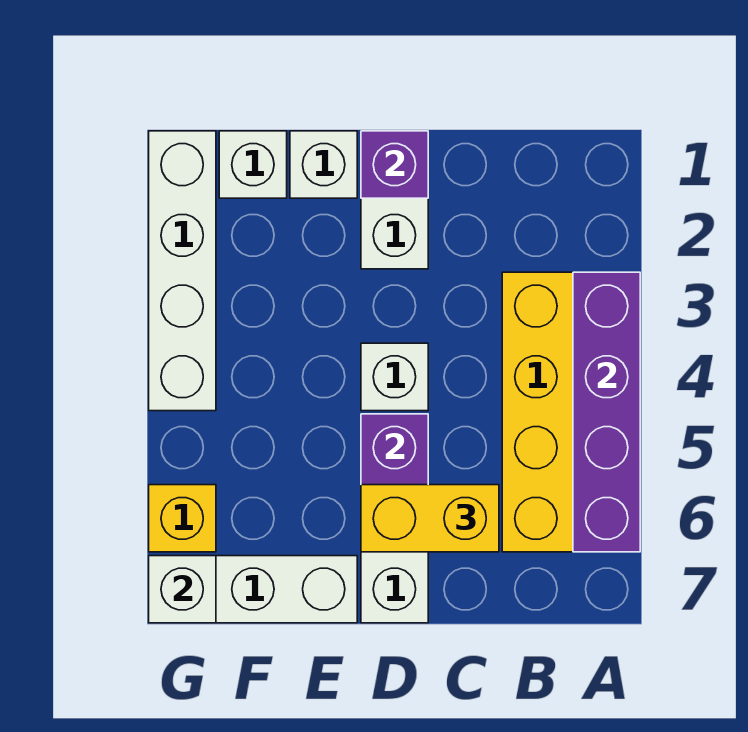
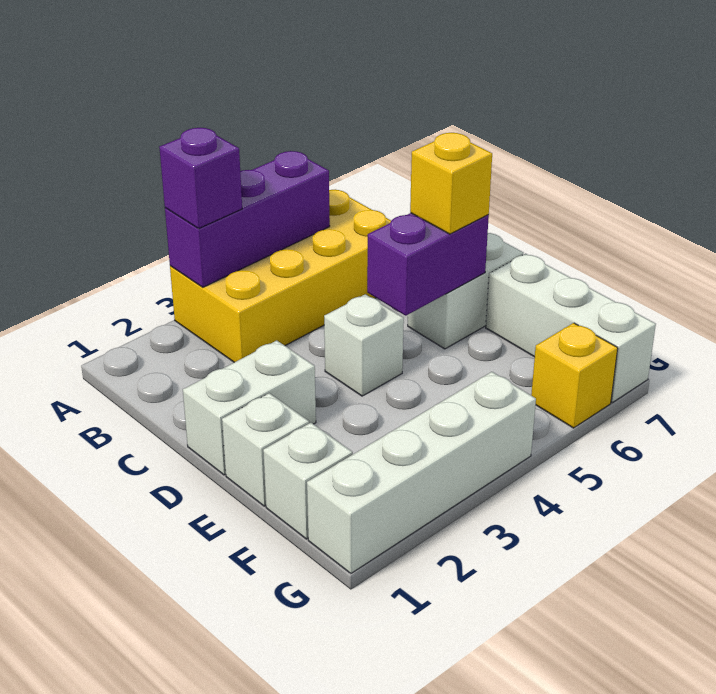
purple 1x4 brick [573,272,640,552] -> purple 1x3 brick [165,151,330,287]
yellow 1x2 brick [361,485,499,552] -> yellow 1x1 brick [410,133,492,234]
purple 1x1 brick [361,131,428,198] -> purple 1x1 brick moved to [159,128,242,229]
white 1x1 brick [149,556,216,623] -> none

